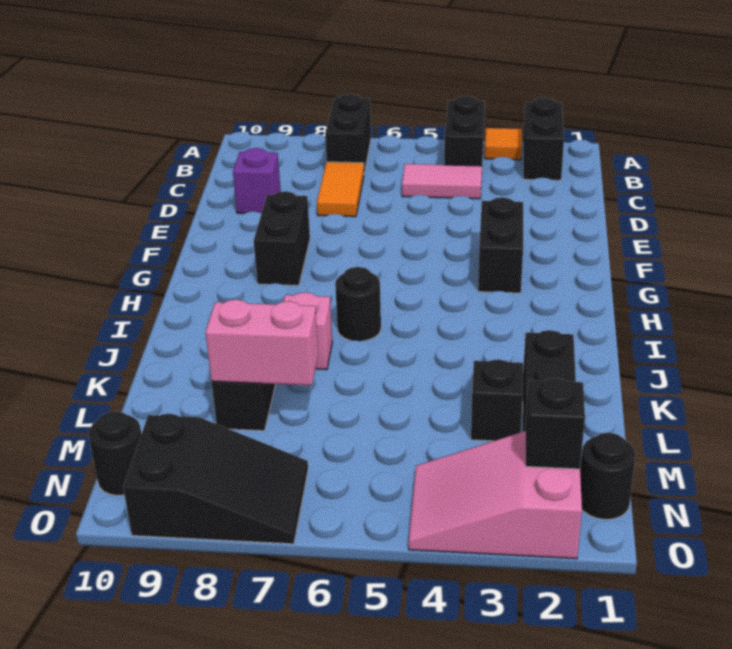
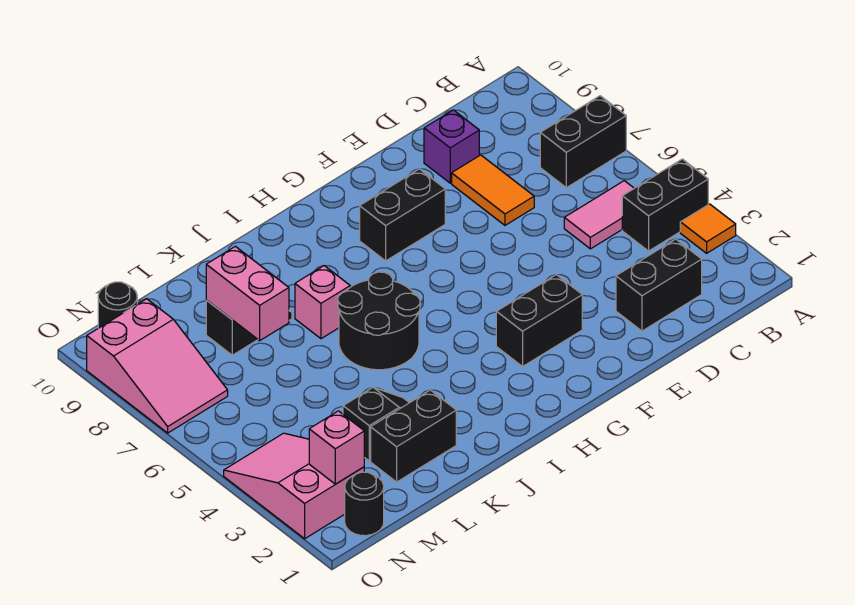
black 1x2 brick [523,98,564,180] -> black 1x2 brick moved to [616,239,702,331]
pink 1x2 tile [402,164,482,199] -> pink 1x2 tile turned to [564,181,634,249]
orange 1x2 tile [317,162,364,217] -> orange 1x2 tile turned to [452,155,534,225]
black 1x1 round brick [335,267,381,341] -> black 2x2 round brick [338,272,420,370]
black 1x1 brick [526,378,585,469] -> pink 1x1 brick [309,411,364,484]
black 2x3 slope [123,414,308,544] -> pink 2x3 slope [87,299,228,433]

